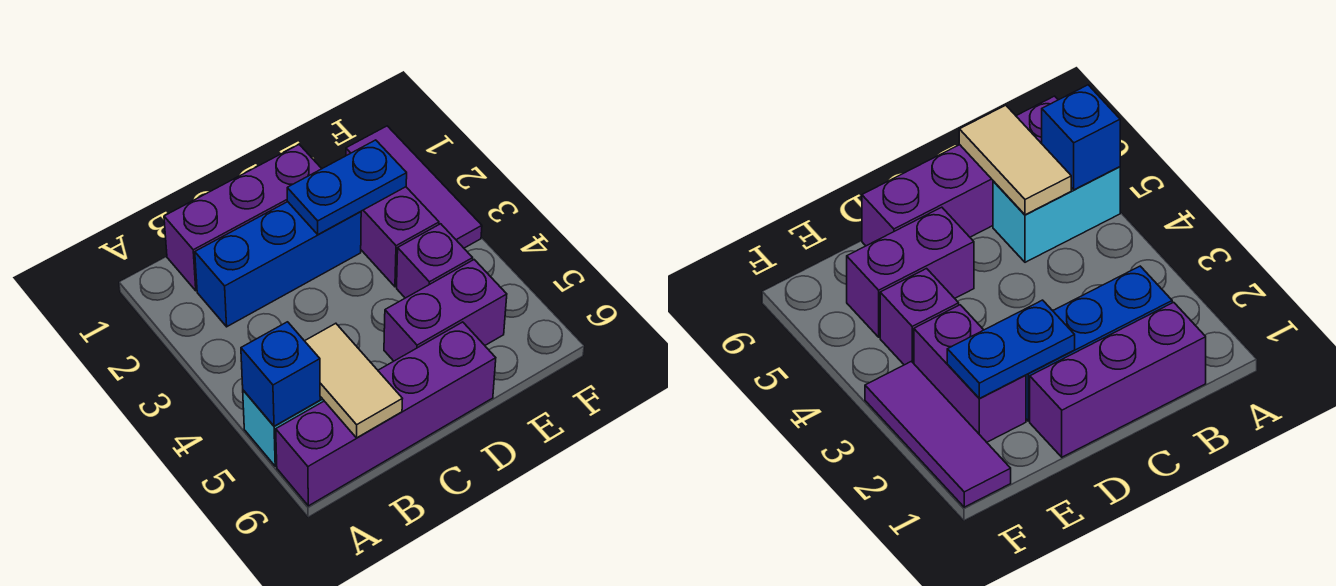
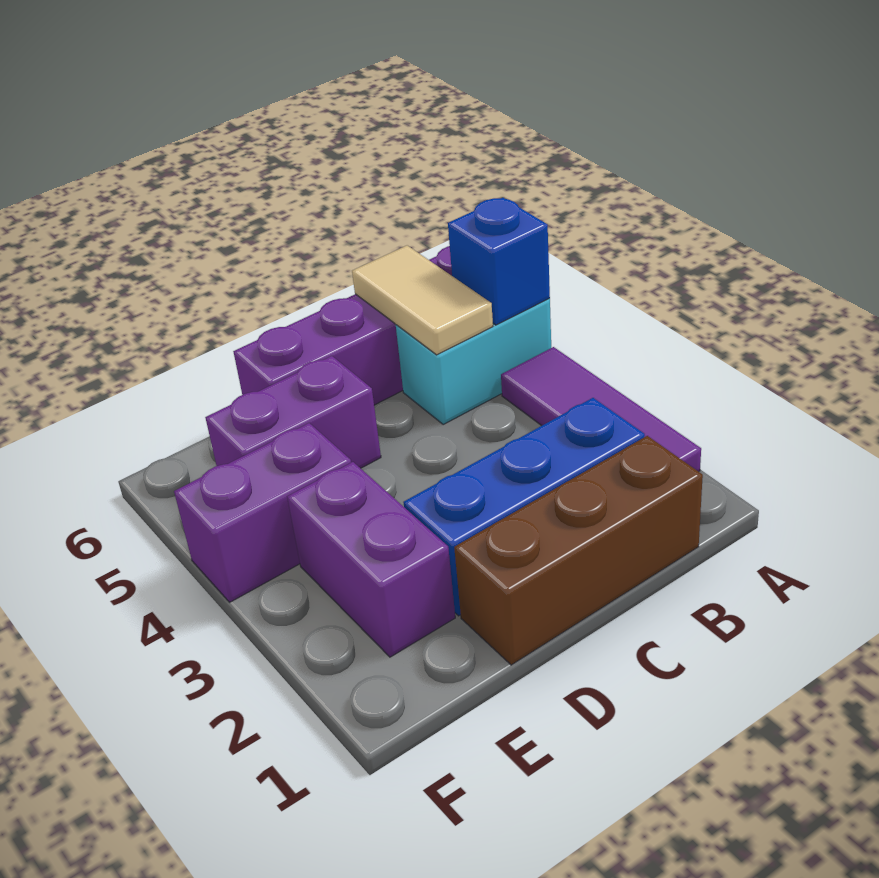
purple 1x3 brick [164,145,322,291] -> brown 1x3 brick [454,436,703,665]
blue 1x2 plate [287,140,407,234] -> none
purple 1x1 brick [397,224,473,298] -> purple 1x2 brick [174,423,351,602]
purple 1x3 tile [346,126,482,248] -> purple 1x3 tile moved to [501,347,701,472]

